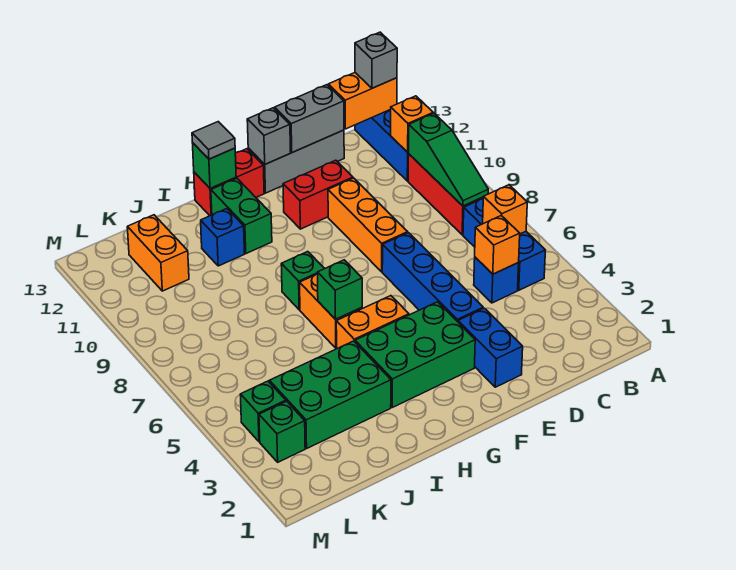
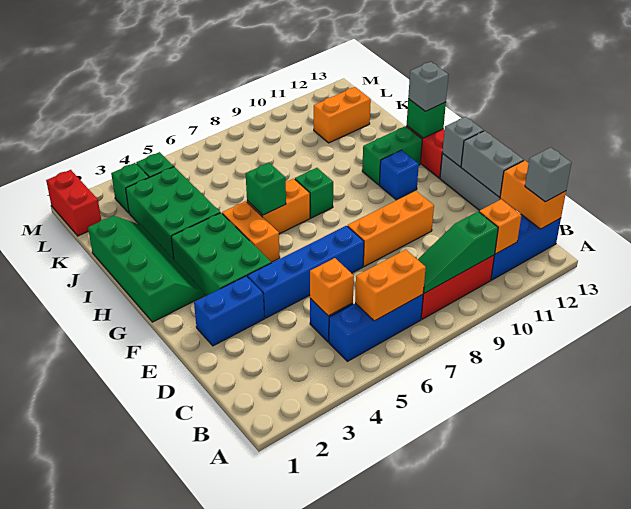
orange 1x1 brick [483,185,527,234] -> orange 1x2 brick [355,250,426,321]
red 1x2 brick [283,160,353,229] -> red 1x2 brick moved to [46,170,101,236]
none -> green 2x4 slope [88,216,204,322]
grey 1x1 tile [192,122,235,159] -> grey 1x1 brick [408,62,448,111]
blue 1x1 brick [201,209,245,266] -> blue 1x1 brick moved to [379,150,419,200]

